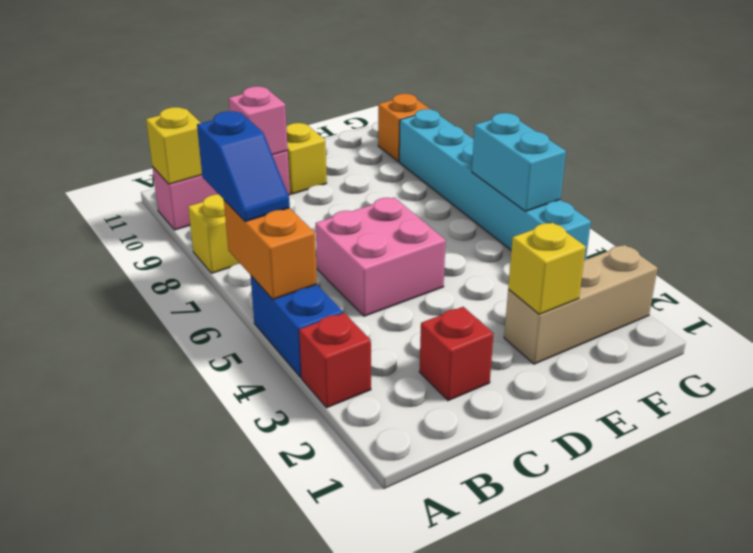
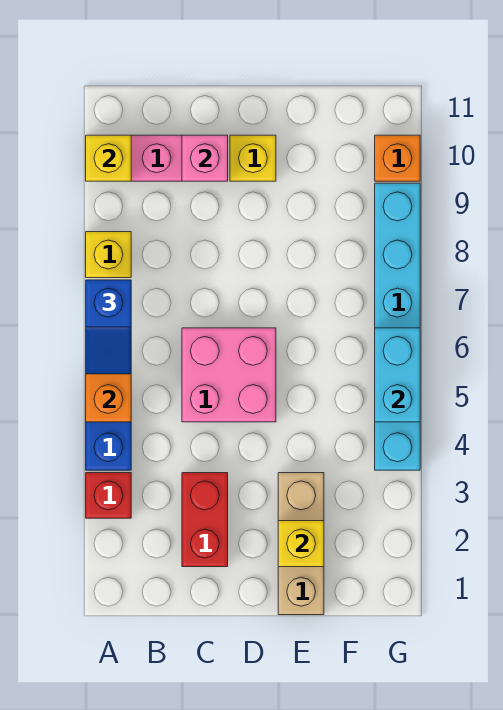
red 1x1 brick [419,307,493,401] -> red 1x2 brick [182,473,228,567]
tan 1x3 brick [504,245,658,364] -> tan 1x3 brick turned to [278,473,324,615]

